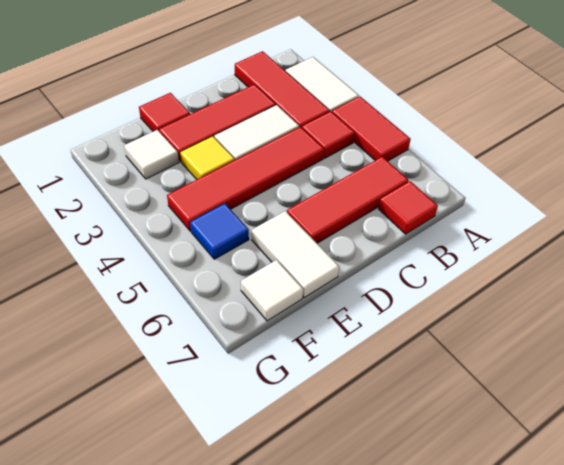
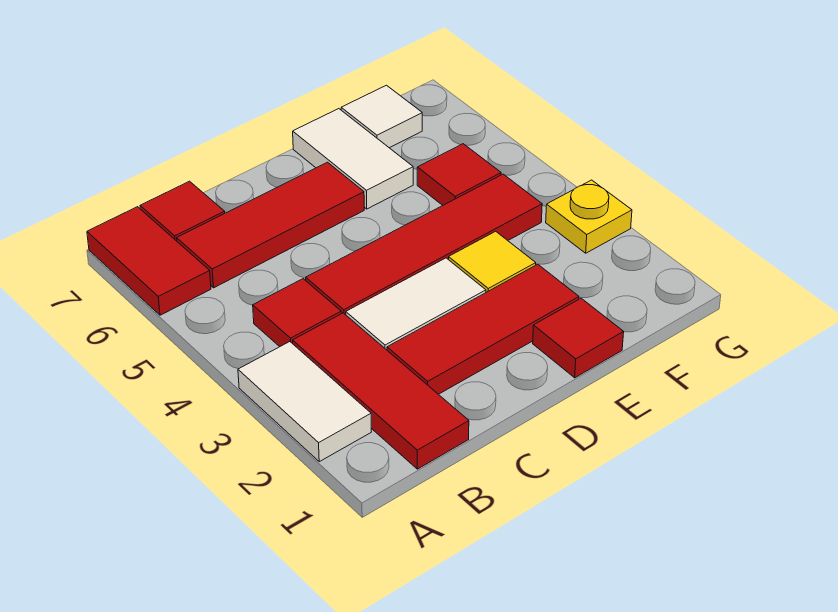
red 1x2 tile [332,97,411,161] -> red 1x2 tile moved to [87,207,211,315]
white 1x1 tile [124,130,179,179] -> none
blue 1x1 tile [190,204,249,259] -> red 1x1 tile [417,144,501,205]
none -> yellow 1x1 plate [546,180,632,253]

